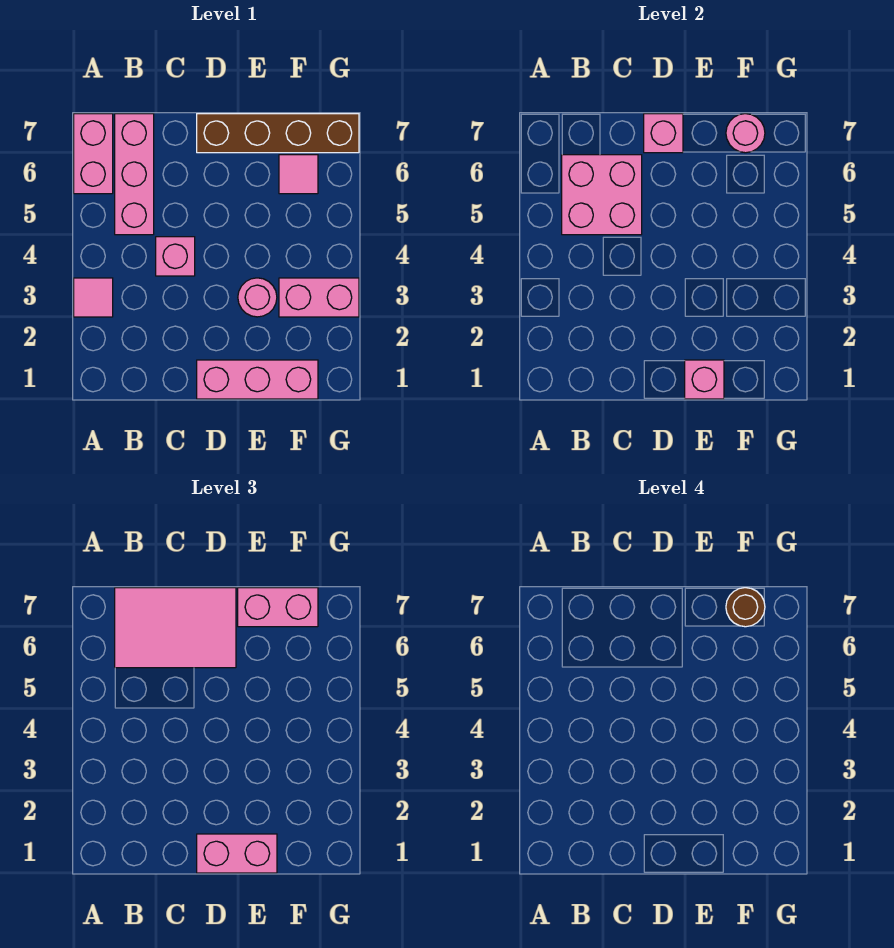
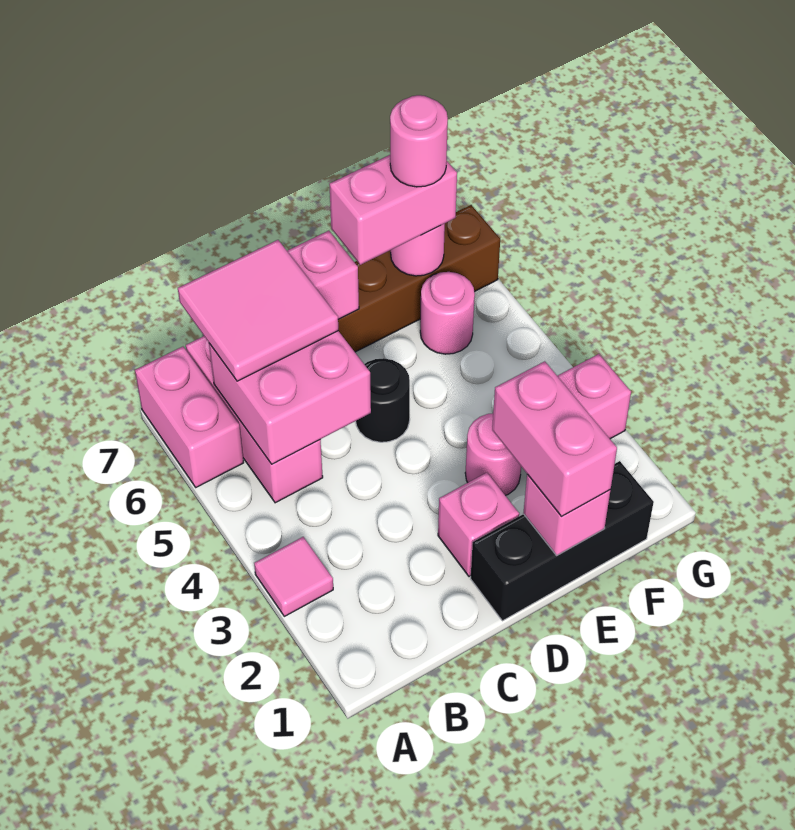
pink 2x3 tile [115,588,236,668] -> pink 2x2 tile [178,240,338,381]
pink 1x1 brick [156,237,195,276] -> pink 1x1 brick moved to [438,473,519,576]
pink 1x3 brick [197,360,318,399] -> black 1x3 brick [471,461,654,621]
pink 1x2 brick [197,834,277,873] -> pink 1x2 brick turned to [492,361,617,517]
none -> black 1x1 round brick [356,358,410,442]
pink 1x1 tile [279,155,318,194] -> pink 1x1 round brick [420,272,475,354]
brown 1x1 round brick [726,588,765,627] -> pink 1x1 round brick [390,95,448,187]

